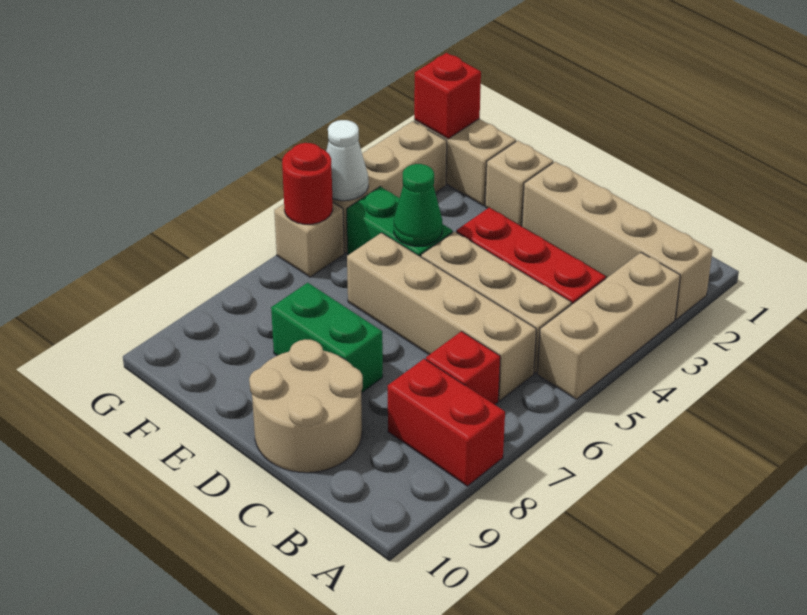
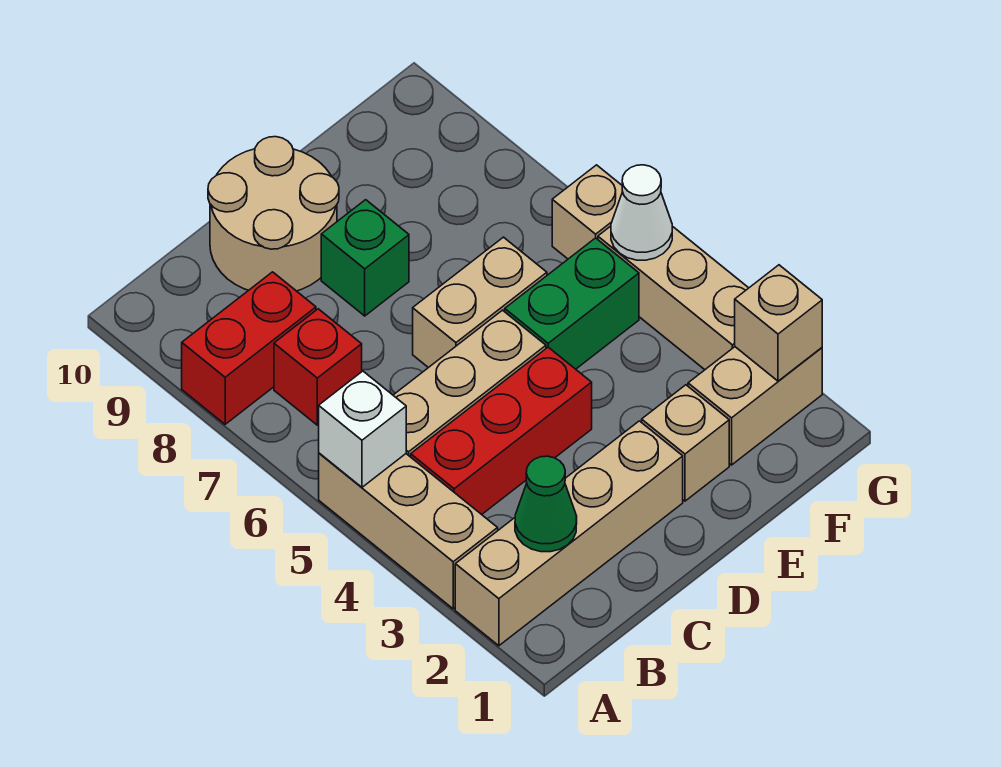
none -> white 1x1 brick [319,371,406,487]
tan 1x4 brick [347,233,536,401] -> tan 1x2 brick [413,237,547,368]
green 1x2 brick [271,283,383,393] -> green 1x1 brick [321,200,409,316]
green 1x1 cone [394,164,443,246] -> green 1x1 cone moved to [515,456,577,552]
red 1x1 brick [414,53,481,139] -> tan 1x1 brick [735,265,822,381]
red 1x1 round brick [282,143,333,224] -> none

